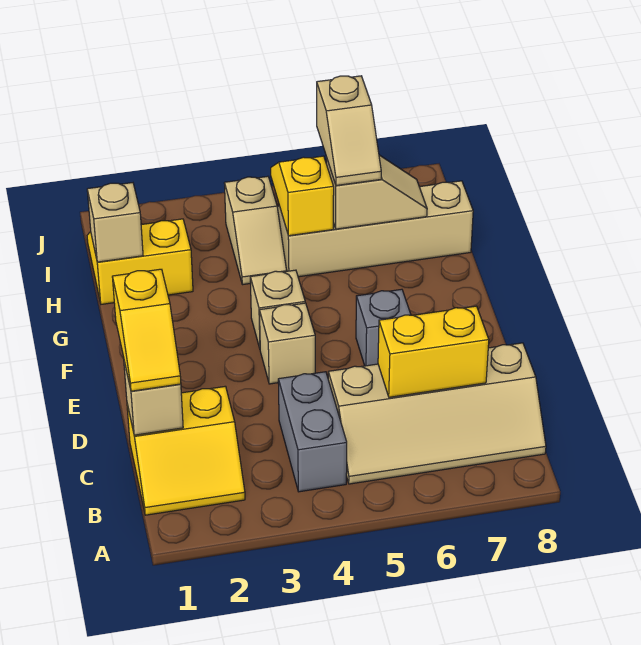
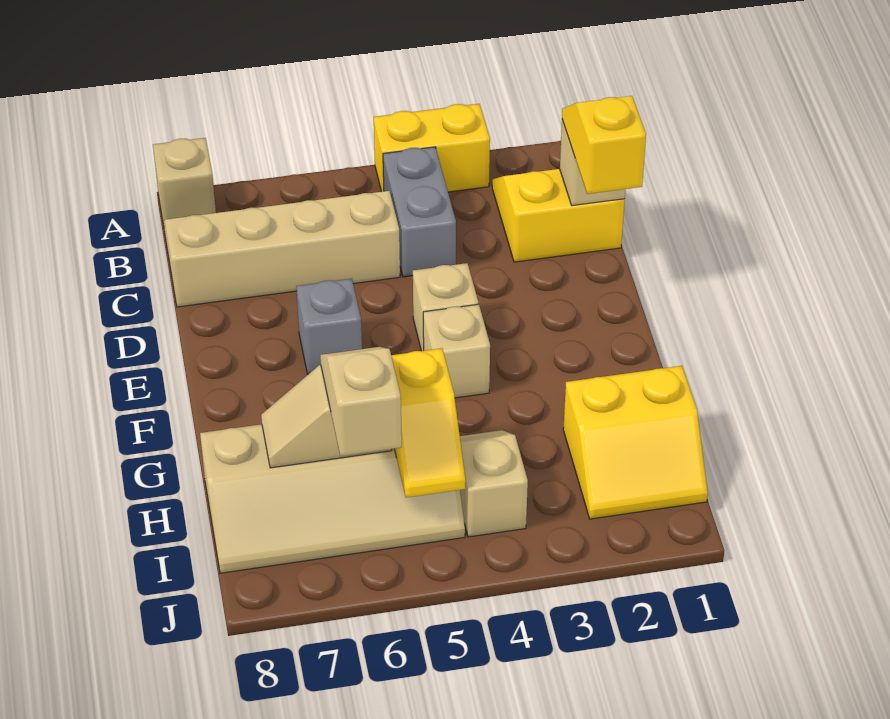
yellow 1x2 brick [378,306,489,397] -> yellow 1x2 brick moved to [374,104,490,192]
tan 1x1 brick [87,183,143,262] -> tan 1x1 brick moved to [153,138,216,225]

